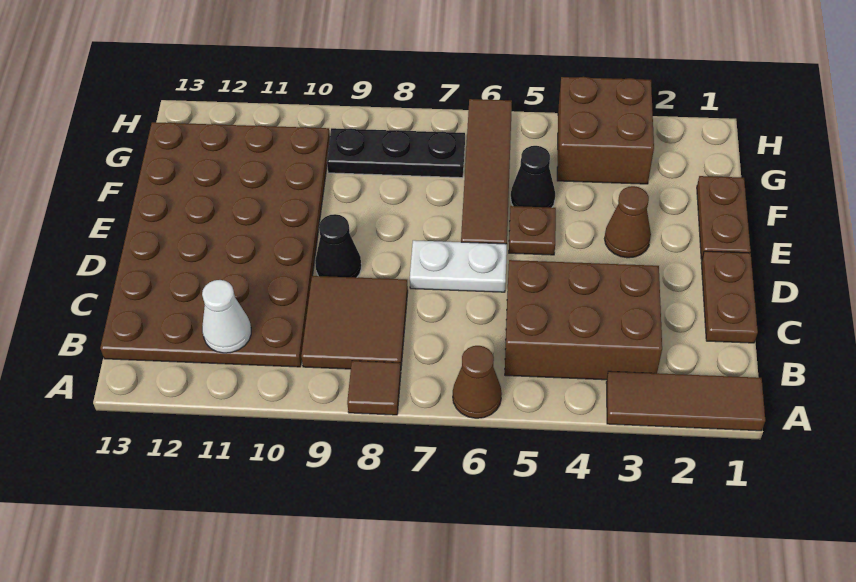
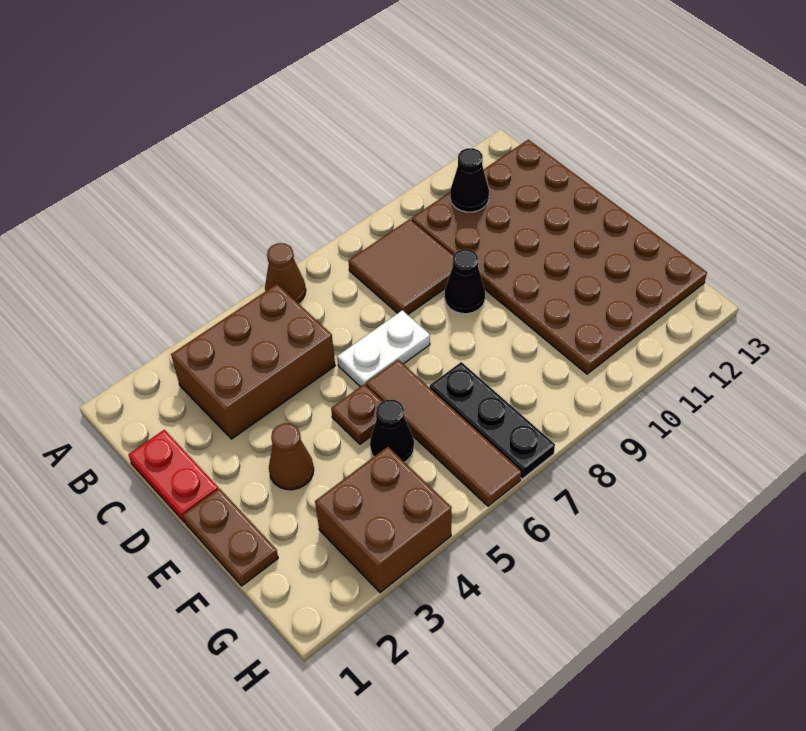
brown 1x3 tile [606,371,765,431] -> none
brown 1x1 tile [347,361,401,415] -> none
white 1x1 cone [202,280,251,353] -> black 1x1 cone [450,148,489,212]
brown 1x2 plate [701,251,758,343] -> red 1x2 plate [128,430,218,522]
black 1x3 plate [327,128,465,178] -> black 1x3 plate turned to [430,362,555,479]

